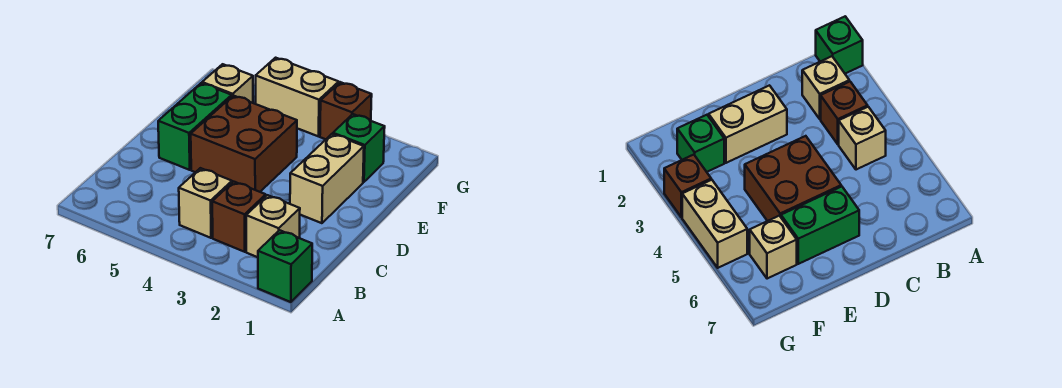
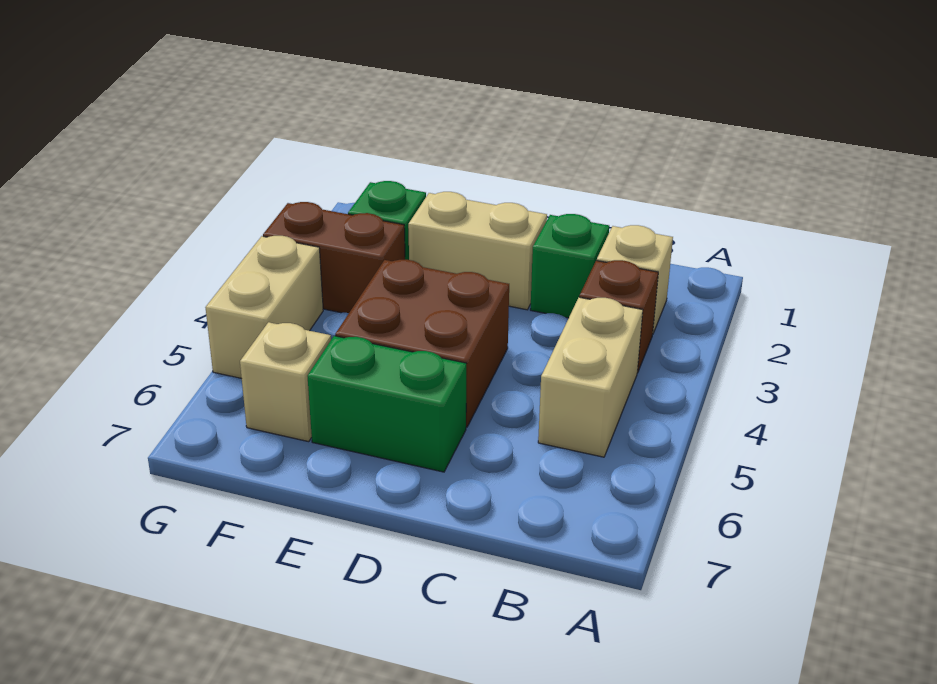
green 1x1 brick [258,230,312,302] -> green 1x1 brick moved to [530,214,609,318]
tan 1x1 brick [179,168,232,238] -> tan 1x2 brick [538,297,643,457]
brown 1x1 brick [320,82,372,139] -> brown 1x2 brick [263,202,405,313]

